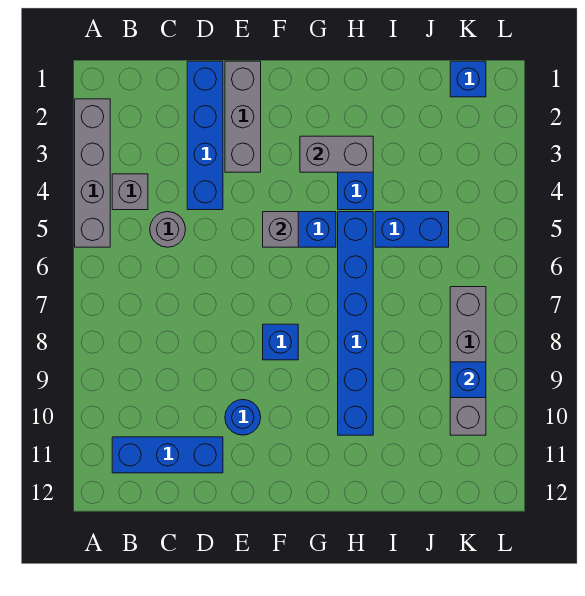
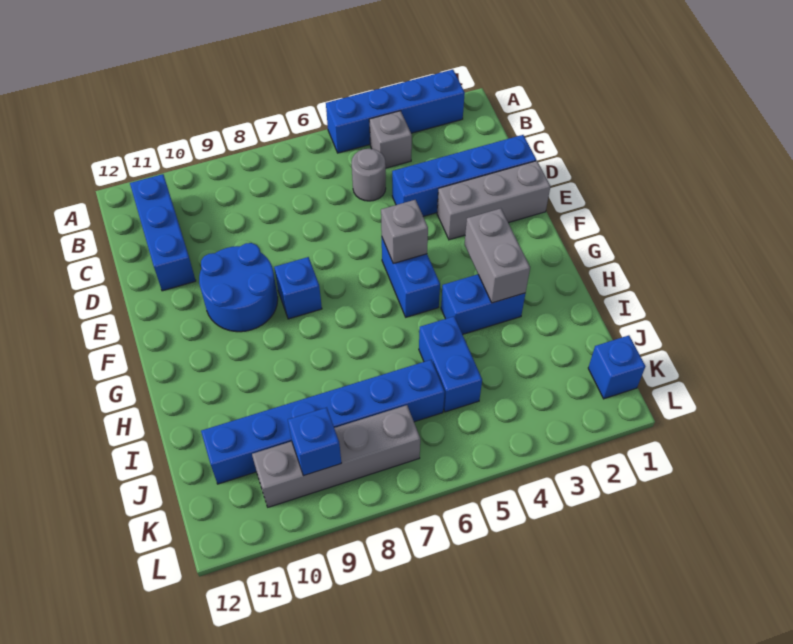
grey 1x4 brick [75,99,110,247] -> blue 1x4 brick [326,70,465,153]
blue 1x1 round brick [225,400,261,435] -> blue 2x2 round brick [199,243,278,332]
blue 1x6 brick [338,212,373,435] -> blue 1x6 brick moved to [201,360,445,484]

